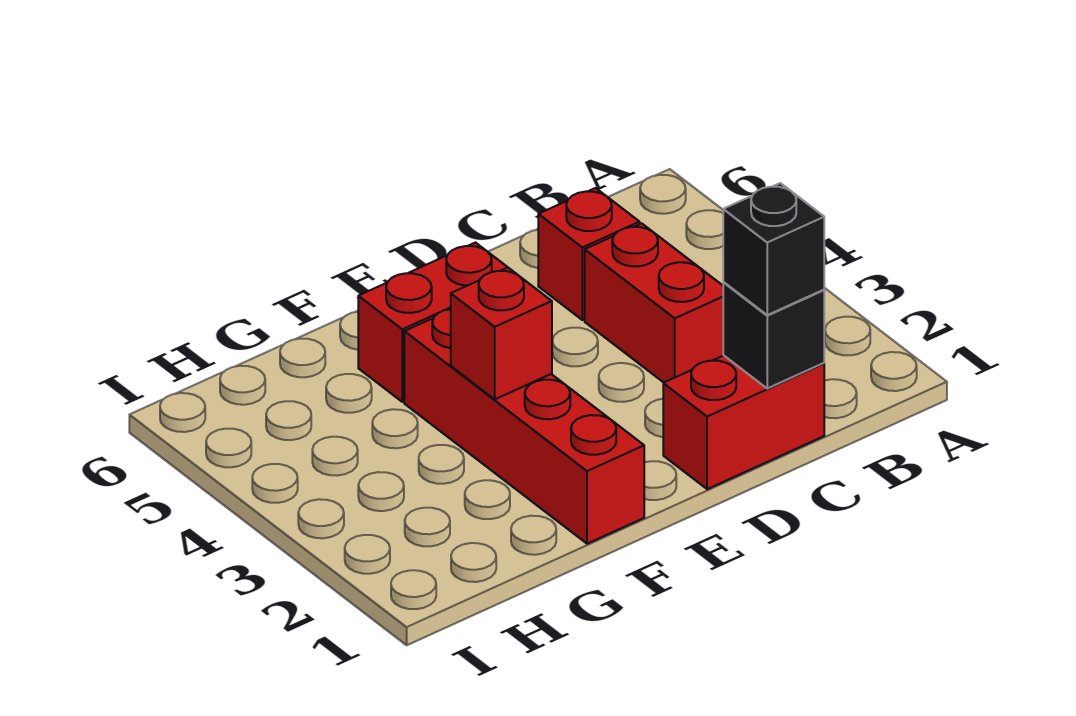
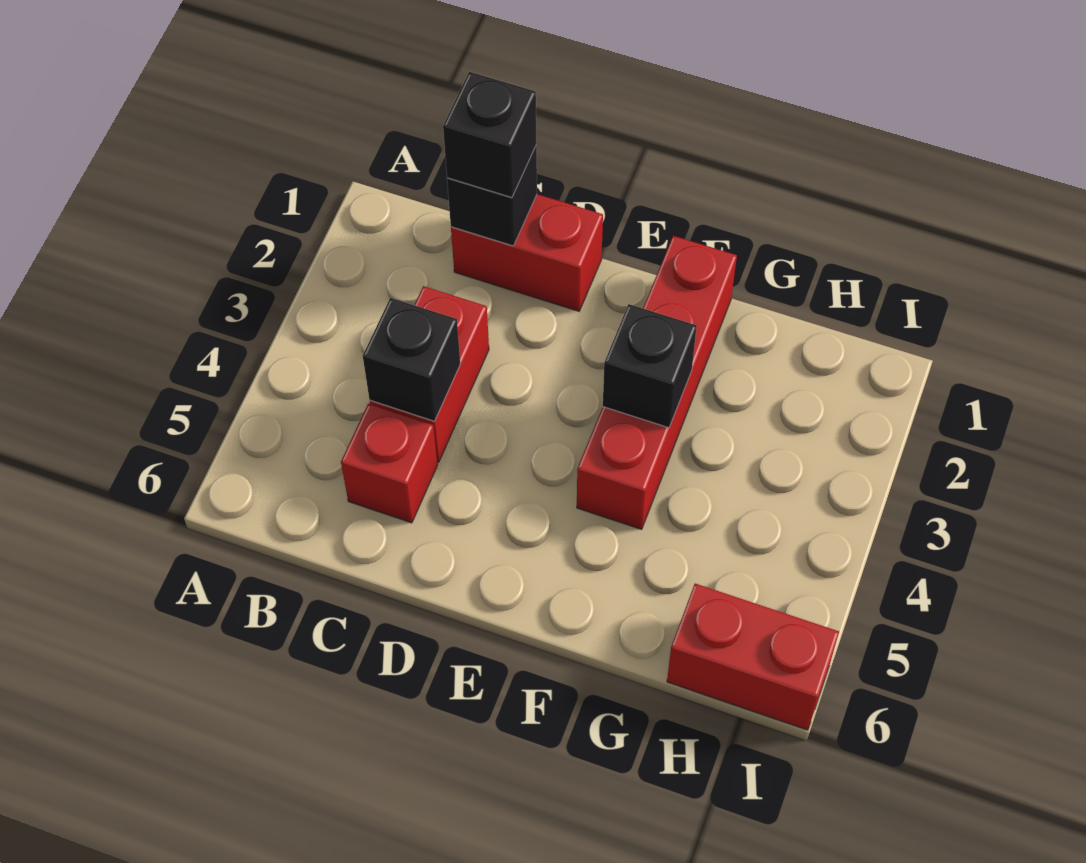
none -> black 1x1 brick [363,298,460,421]
red 1x2 brick [358,243,507,402] -> red 1x2 brick moved to [667,584,839,730]
red 1x1 brick [451,267,552,399] -> black 1x1 brick [603,304,697,428]

